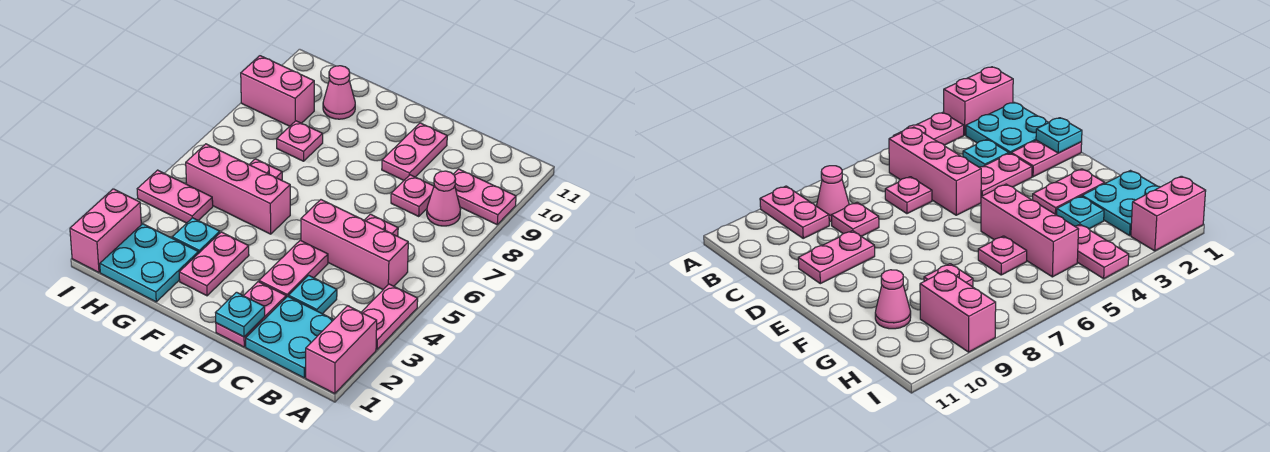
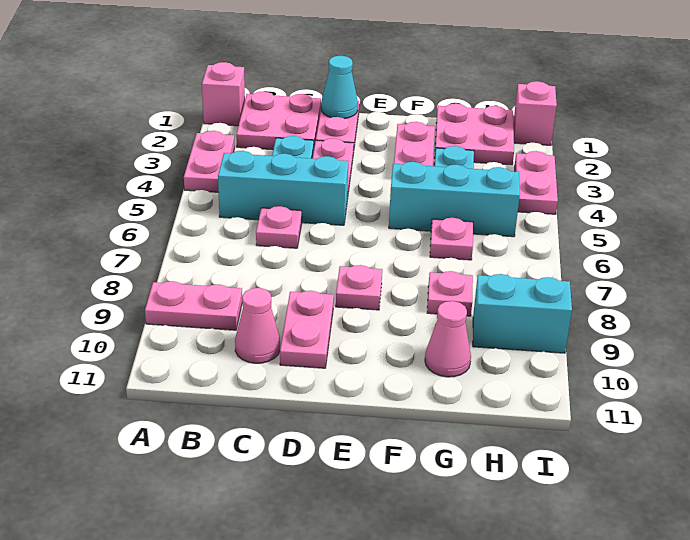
pink 1x2 brick [306,306,377,394] -> pink 1x1 brick [202,62,245,126]
cyan 2x2 plate [246,296,334,378] -> pink 2x2 plate [236,91,321,150]
pink 1x3 brick [301,200,408,289] -> cyan 1x3 brick [218,151,348,225]
pink 1x1 cone [427,171,460,226] -> pink 1x1 cone moved to [235,288,280,363]
pink 1x1 plate [391,175,434,216] -> pink 1x1 plate moved to [336,265,382,310]
cyan 1x1 plate [216,292,265,337] -> cyan 1x1 cone [321,56,358,119]
pink 1x3 brick [186,144,290,234] -> cyan 1x3 brick [389,162,520,237]
cyan 2x2 plate [100,224,198,302] -> pink 2x2 plate [435,103,514,165]
pink 1x2 plate [137,170,213,223] -> pink 1x2 plate turned to [515,151,558,214]
pink 1x2 brick [241,56,314,126] -> cyan 1x2 brick [473,274,572,353]
pink 1x2 brick [70,189,141,272] -> pink 1x1 brick [513,81,557,145]

